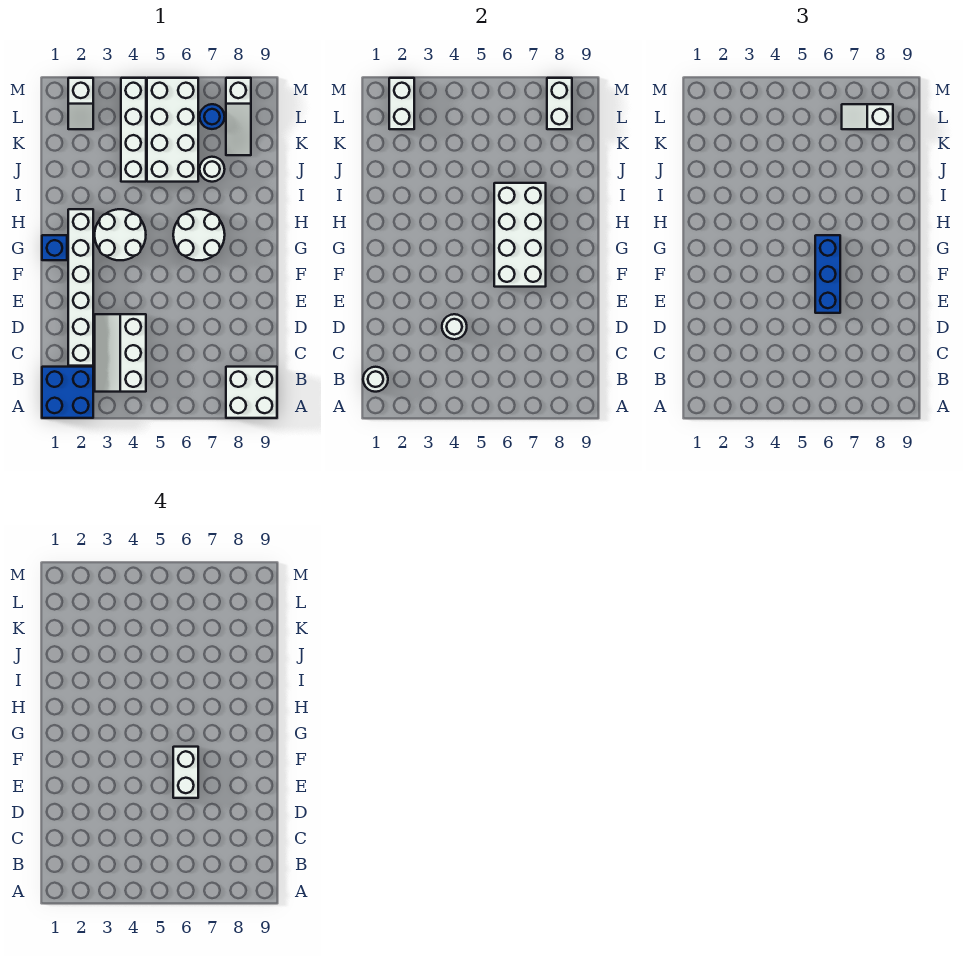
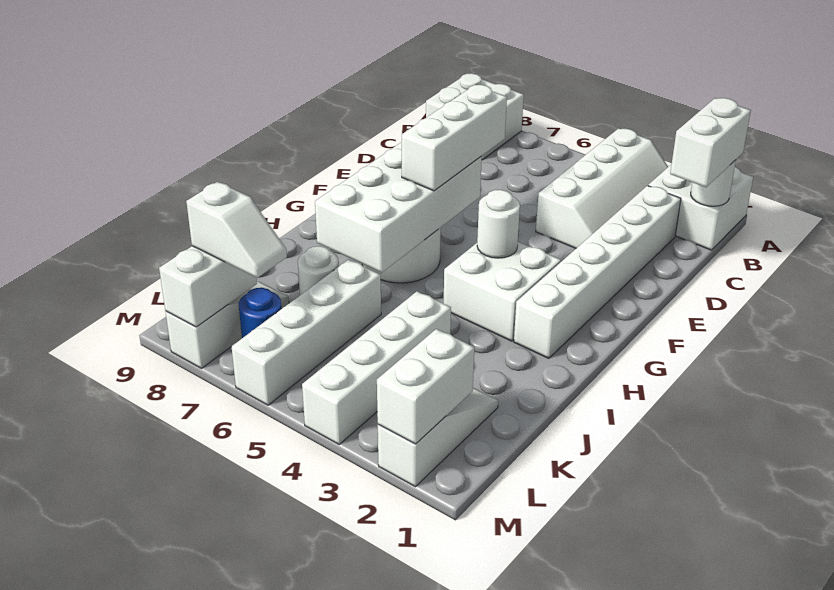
blue 2x2 brick [42,367,93,418] -> white 2x2 brick [648,164,753,250]
white 2x3 slope [95,314,146,392] -> white 2x4 slope [536,128,668,248]
white 1x1 round brick [442,314,467,339] -> white 1x1 round brick moved to [477,190,520,258]
blue 1x3 brick [815,235,840,313] -> white 1x3 brick [402,85,507,191]
white 1x2 brick [173,747,198,798] -> white 1x2 brick moved to [670,98,751,187]
blue 1x1 brick [42,235,67,260] -> none
white 2x2 round brick [95,209,146,260] -> white 2x2 brick [444,242,561,341]
white 2x4 brick [147,78,198,182] -> white 1x4 brick [231,260,381,405]
white 1x2 slope [68,78,93,129] -> white 1x3 slope [378,388,498,487]

